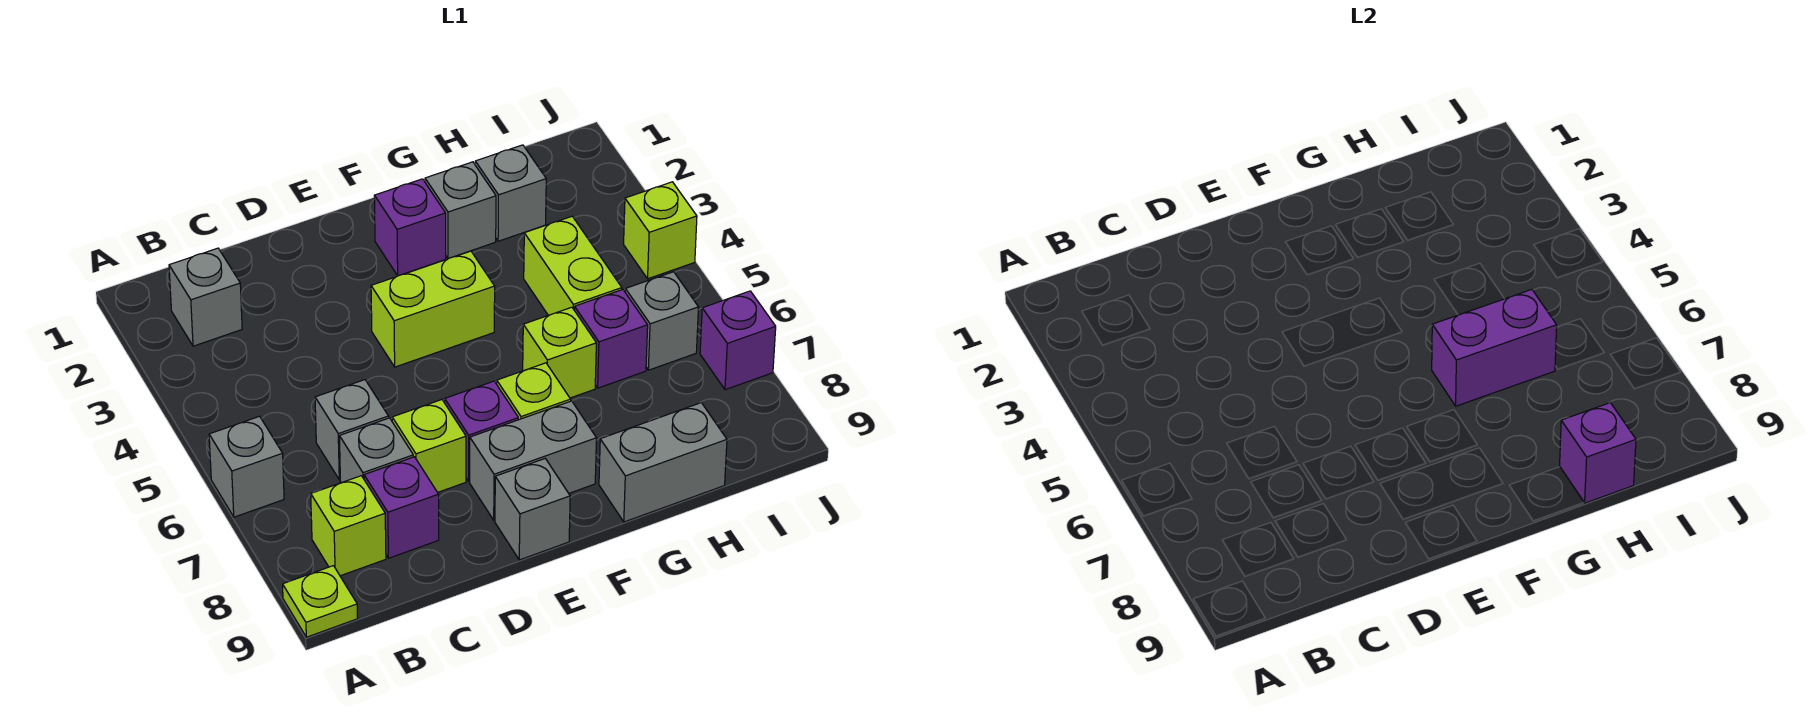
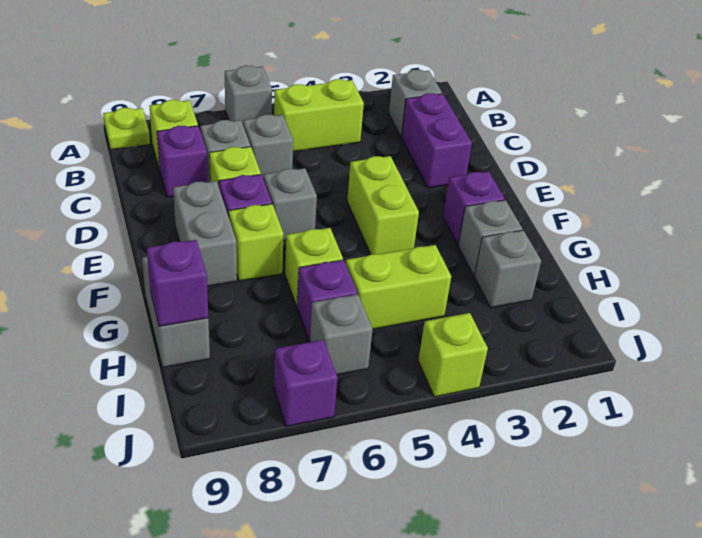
none -> lime 1x2 brick [274,79,364,152]
grey 1x1 brick [495,459,570,560] -> grey 1x1 brick moved to [263,168,317,241]
purple 1x2 brick [1432,290,1557,406] -> purple 1x2 brick moved to [401,93,472,188]

